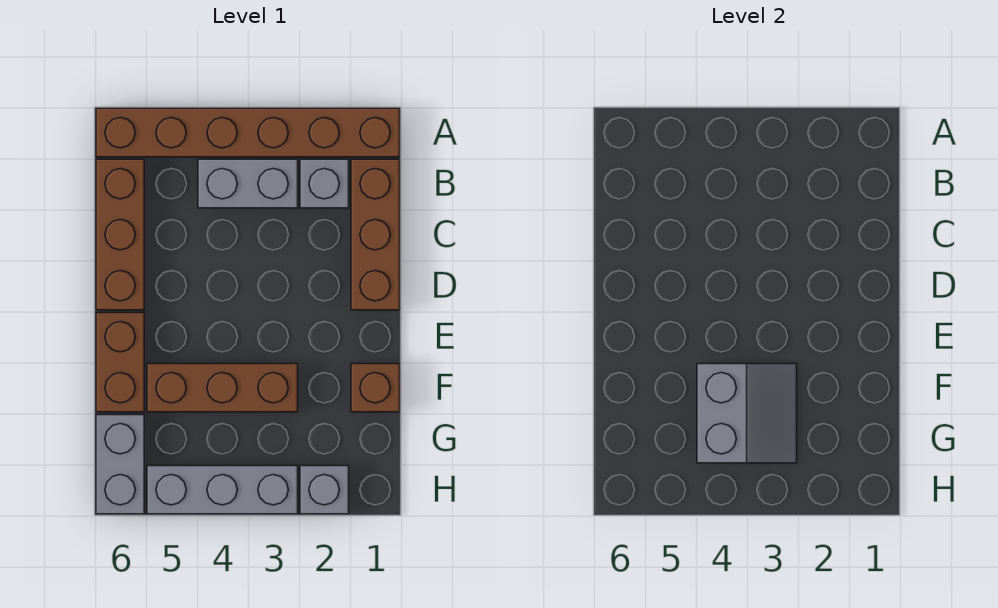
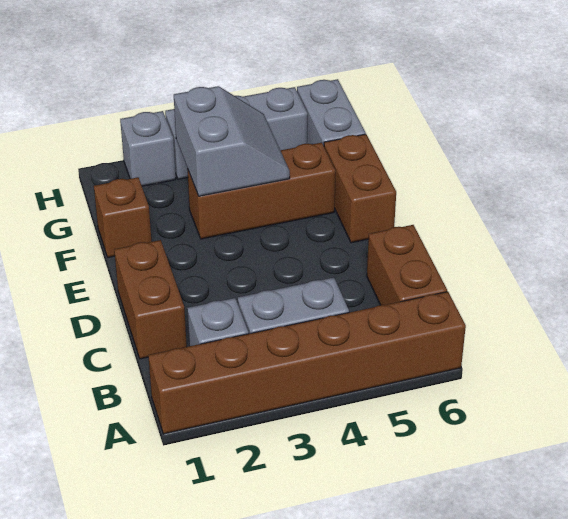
brown 1x3 brick [351,159,400,310] -> brown 1x2 brick [114,240,187,359]
brown 1x3 brick [96,159,144,310] -> brown 1x2 brick [367,225,447,305]
grey 2x2 slope [697,364,797,463] -> grey 2x2 slope turned to [174,86,290,196]

